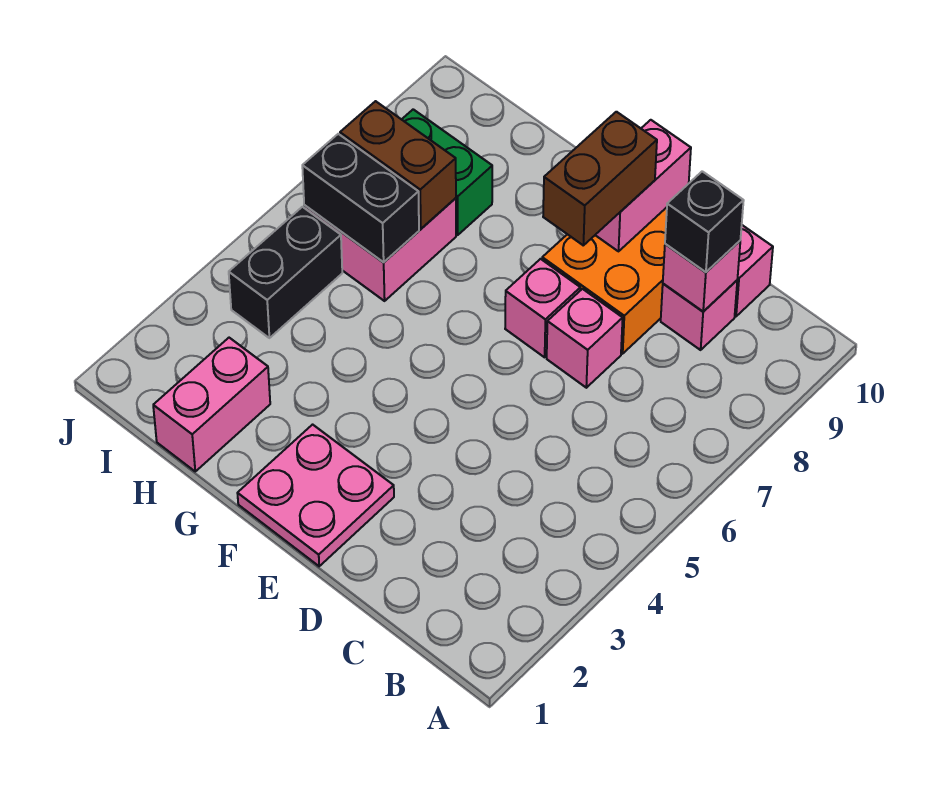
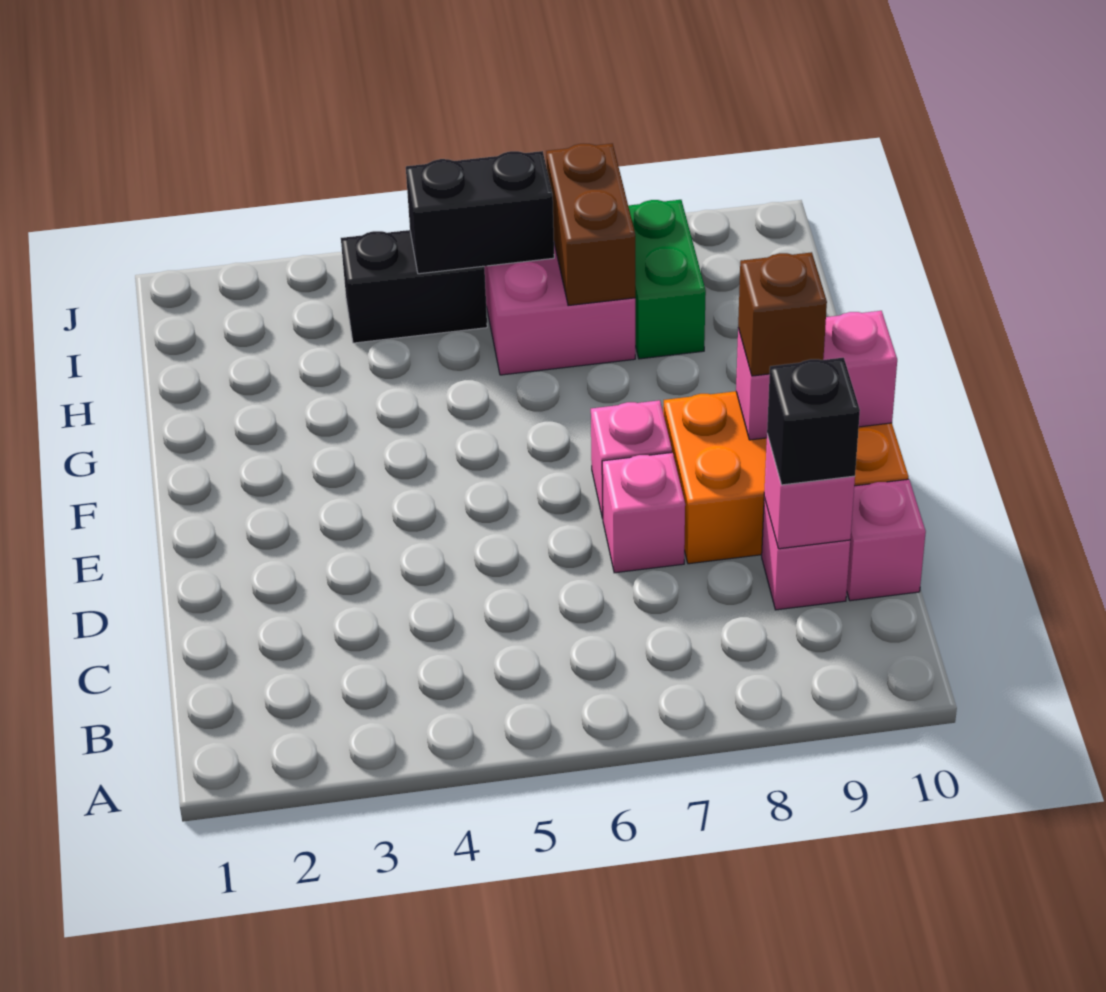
pink 2x2 plate [237,425,394,566] -> none
brown 1x2 brick [543,112,657,245] -> brown 1x1 brick [738,252,827,376]
pink 1x2 brick [153,338,270,471] -> none
black 1x2 brick [302,134,419,262] -> black 1x2 brick turned to [406,151,554,274]

